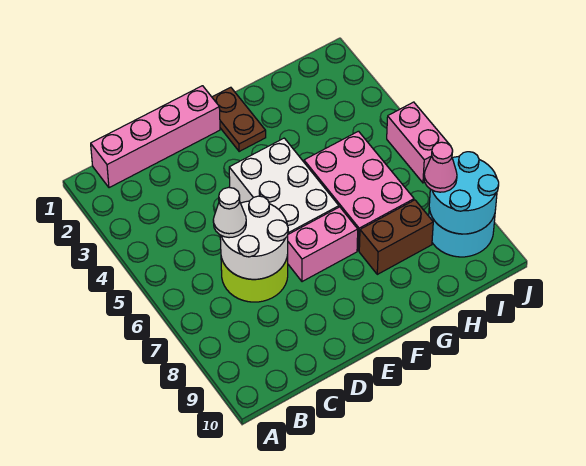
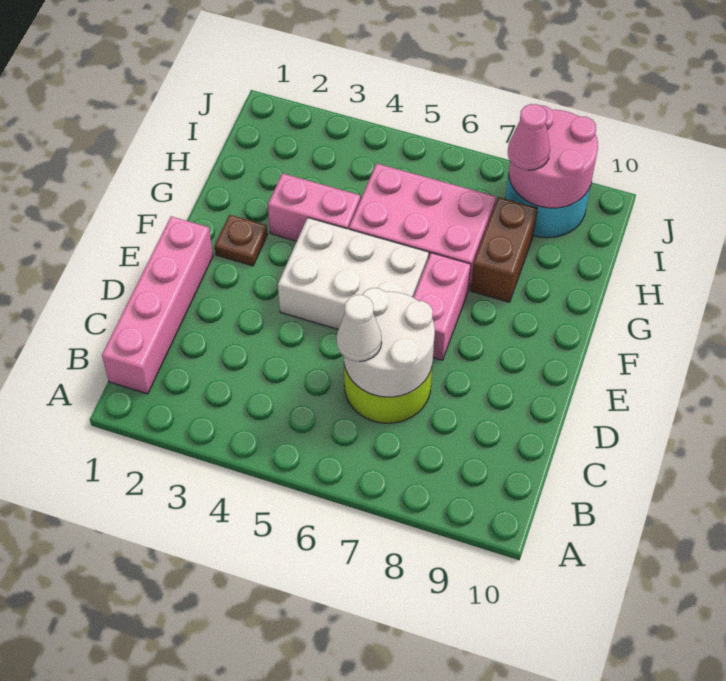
brown 1x2 plate [212,87,266,151] -> brown 1x1 plate [215,215,268,266]
cyan 2x2 round brick [429,152,499,234] -> pink 2x2 round brick [509,105,598,208]
pink 1x2 brick [387,102,450,183] -> pink 1x2 brick moved to [268,173,360,241]

